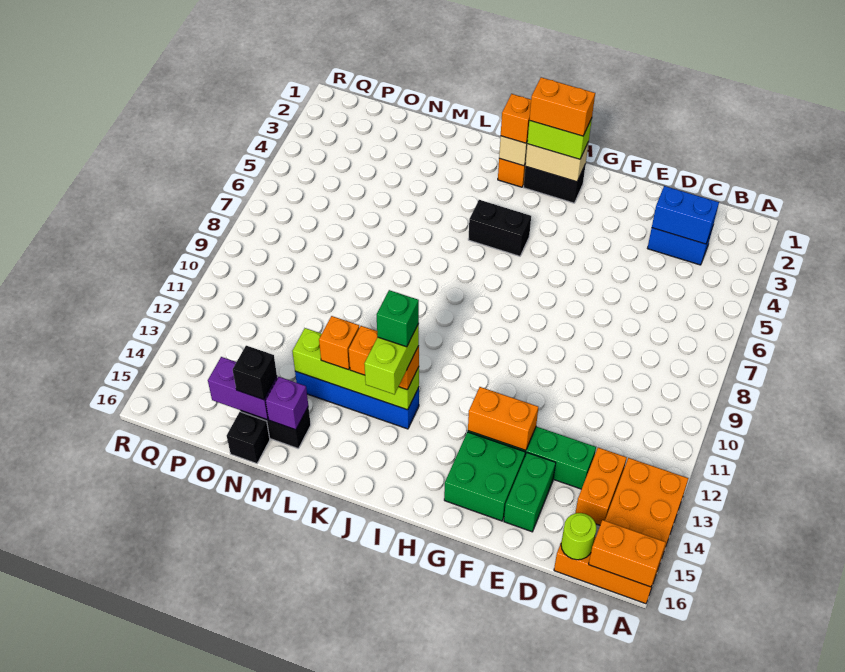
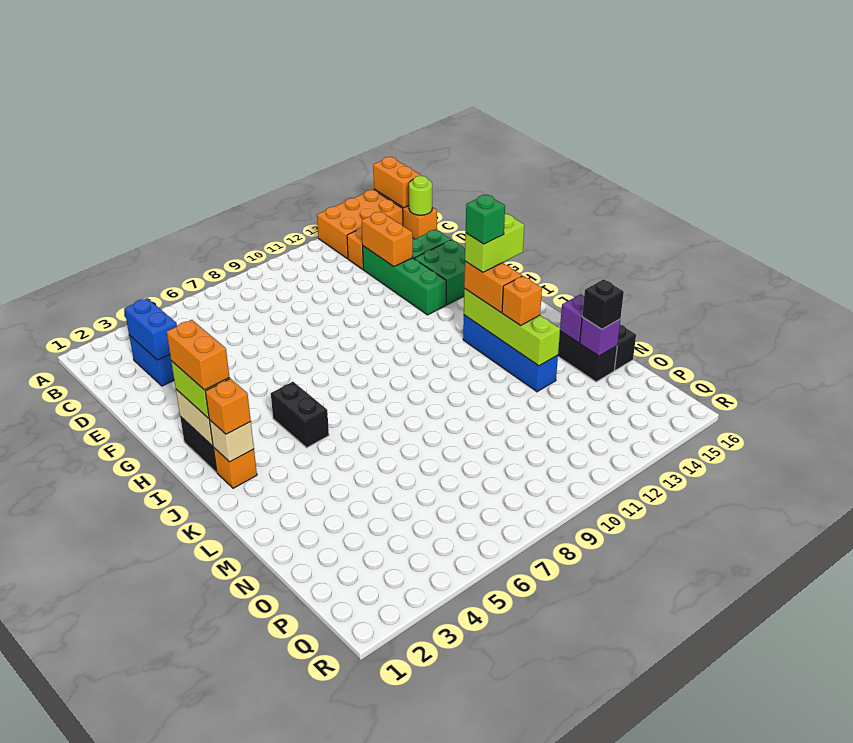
orange 1x2 brick [468,387,538,450] -> orange 1x2 brick moved to [362,212,413,267]
purple 1x2 brick [208,357,277,420] -> purple 1x1 brick [580,317,620,356]

